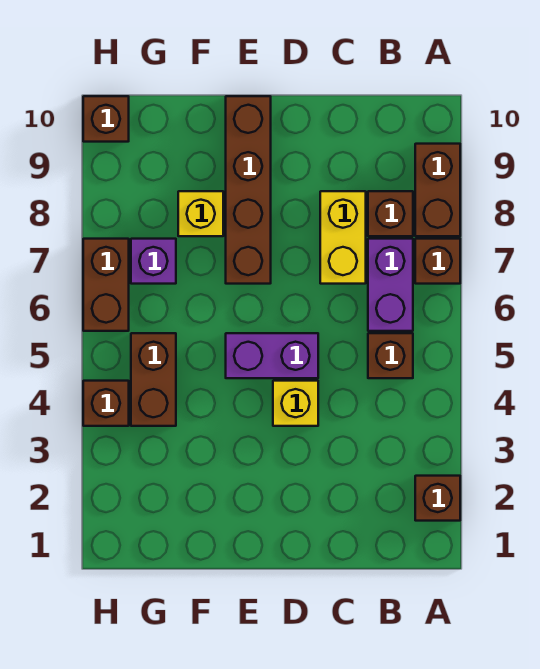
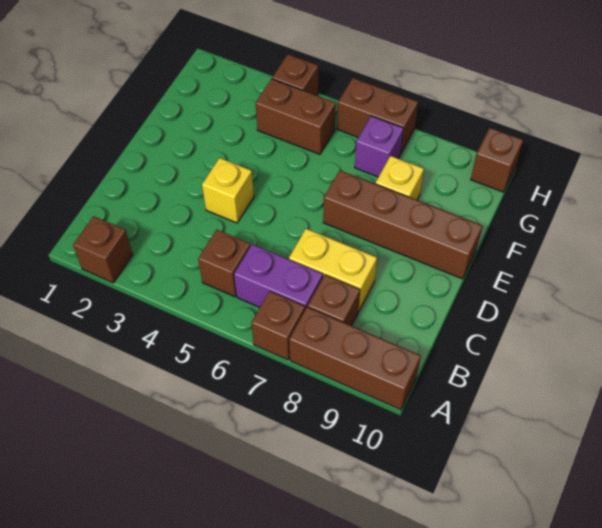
brown 1x2 brick [415,144,460,236] -> brown 1x3 brick [289,307,421,410]
purple 1x2 brick [226,333,318,378] -> none

